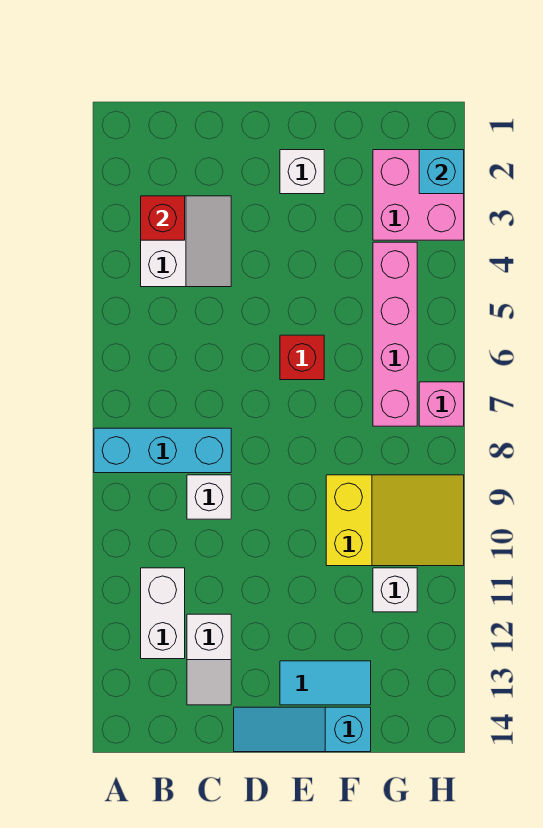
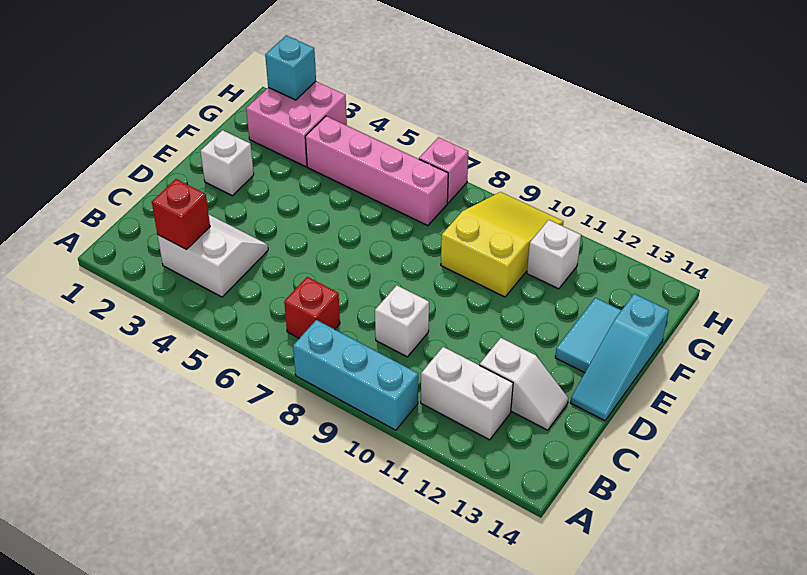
cyan 1x3 brick [94,428,231,473] -> cyan 1x3 brick turned to [293,320,418,430]
red 1x1 brick [280,335,324,380] -> red 1x1 brick moved to [284,277,340,338]

